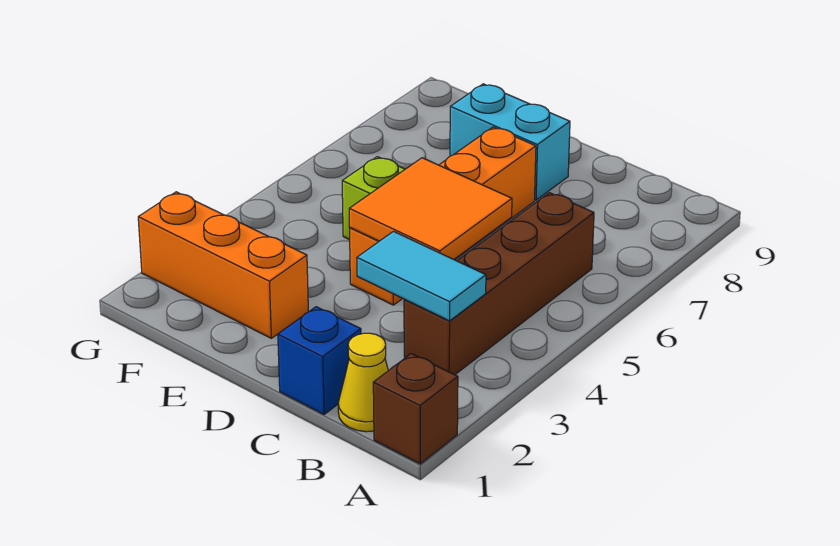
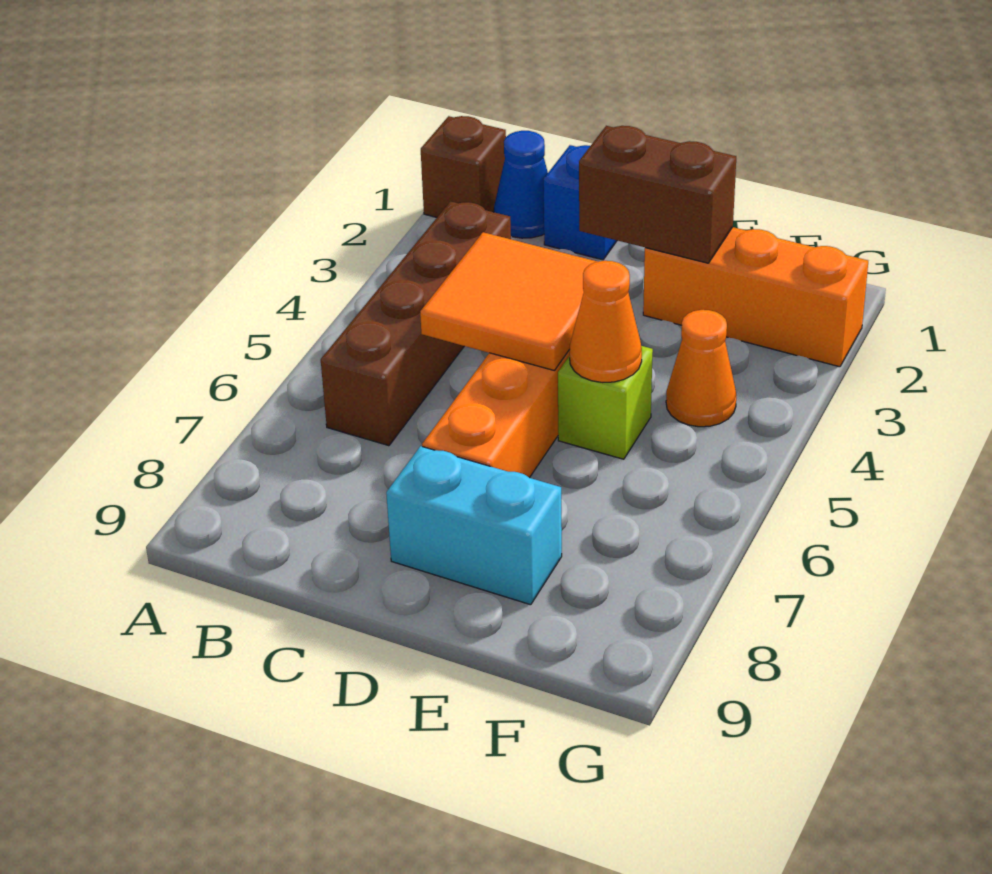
yellow 1x1 cone [338,333,388,432] -> blue 1x1 cone [494,131,548,238]
cyan 1x2 tile [357,231,486,321] -> none
none -> brown 1x2 brick [579,126,736,263]
none -> orange 1x1 cone [570,261,642,382]
none -> orange 1x1 cone [666,310,736,427]

